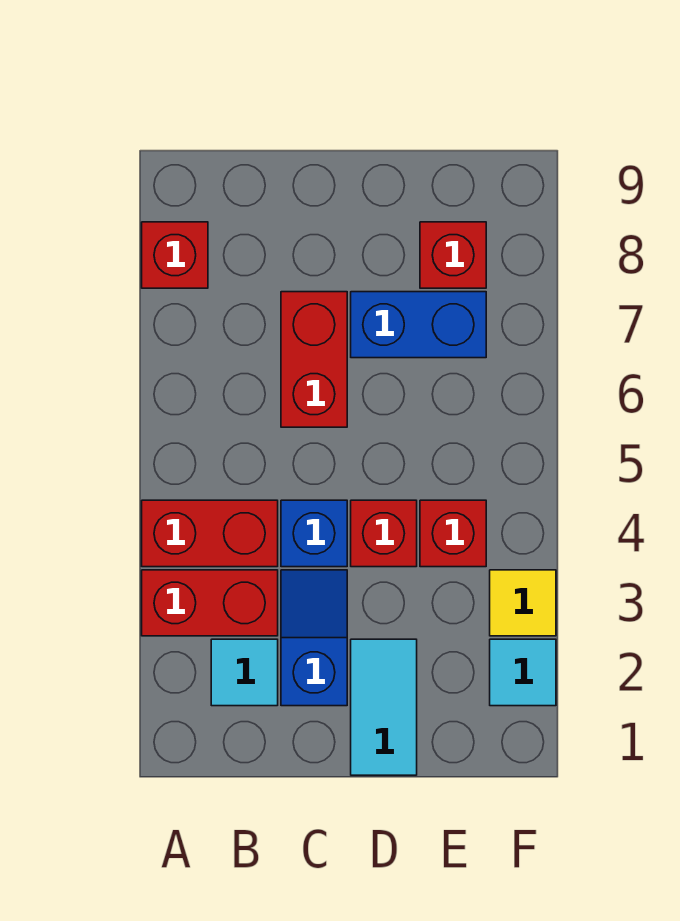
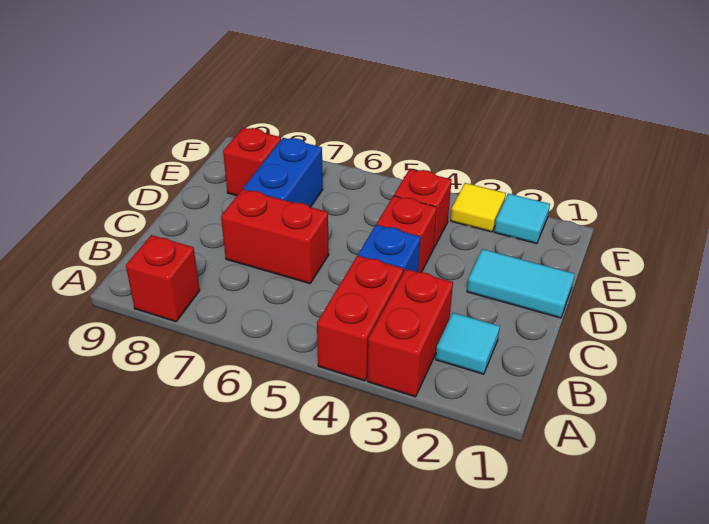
blue 1x2 slope [281,570,347,706] -> none

